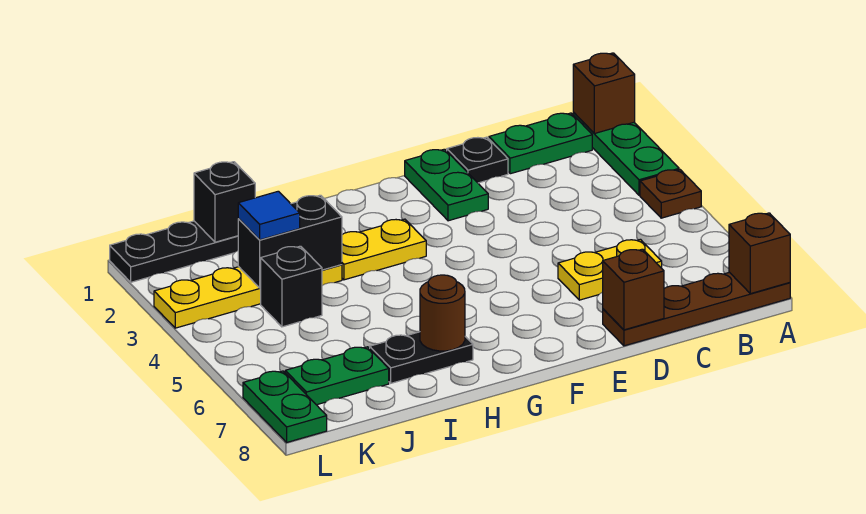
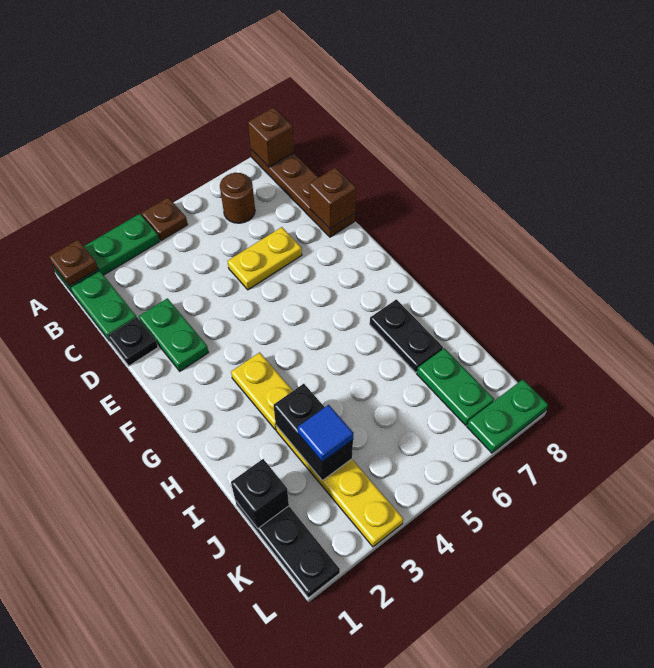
brown 1x1 brick [573,53,635,134] -> brown 1x1 plate [49,240,98,286]
yellow 1x2 plate [558,239,662,300] -> yellow 1x2 plate turned to [227,227,302,290]
green 1x2 plate [405,149,488,221] -> green 1x2 plate turned to [139,298,209,371]
brown 1x1 round brick [420,275,465,351] -> brown 1x1 round brick moved to [220,173,255,223]
black 1x1 brick [261,246,322,327] -> none

